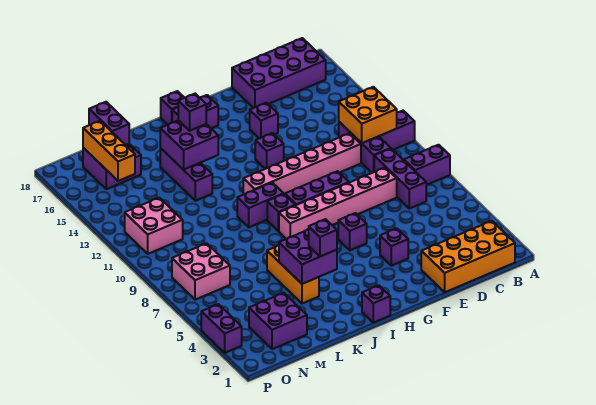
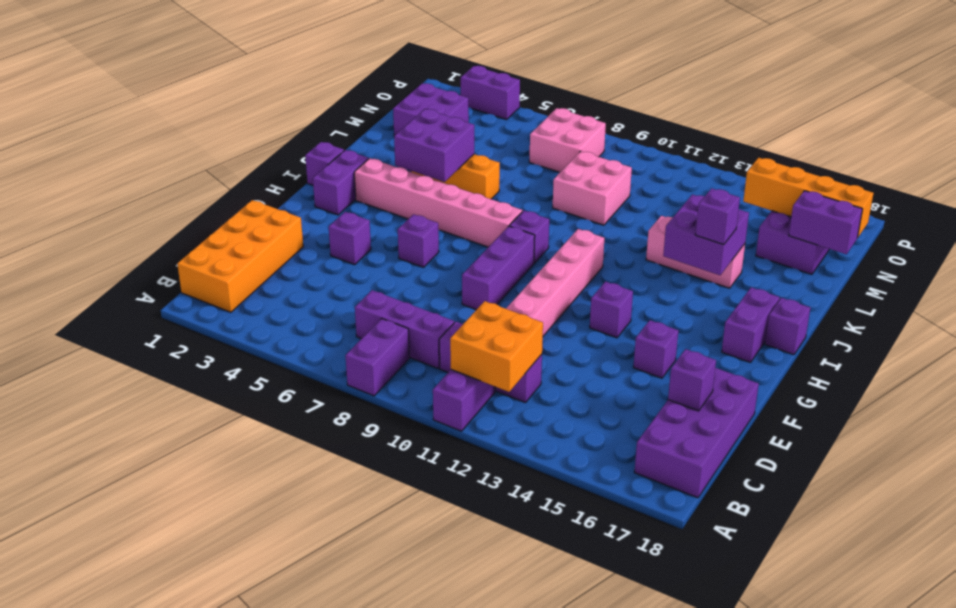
pink 1x6 brick [279,168,397,239] -> pink 1x6 brick turned to [354,158,522,247]
purple 1x2 brick [237,183,284,227] -> purple 1x2 brick moved to [313,150,369,215]
purple 1x1 brick [309,219,337,256] -> purple 1x1 brick moved to [668,349,716,411]
purple 1x3 brick [160,148,212,201] -> pink 1x3 brick [646,216,745,288]
pink 2x2 brick [125,198,183,254] -> pink 2x2 brick moved to [553,151,632,225]
orange 1x3 brick [83,121,135,181] -> orange 1x4 brick [743,158,873,238]

